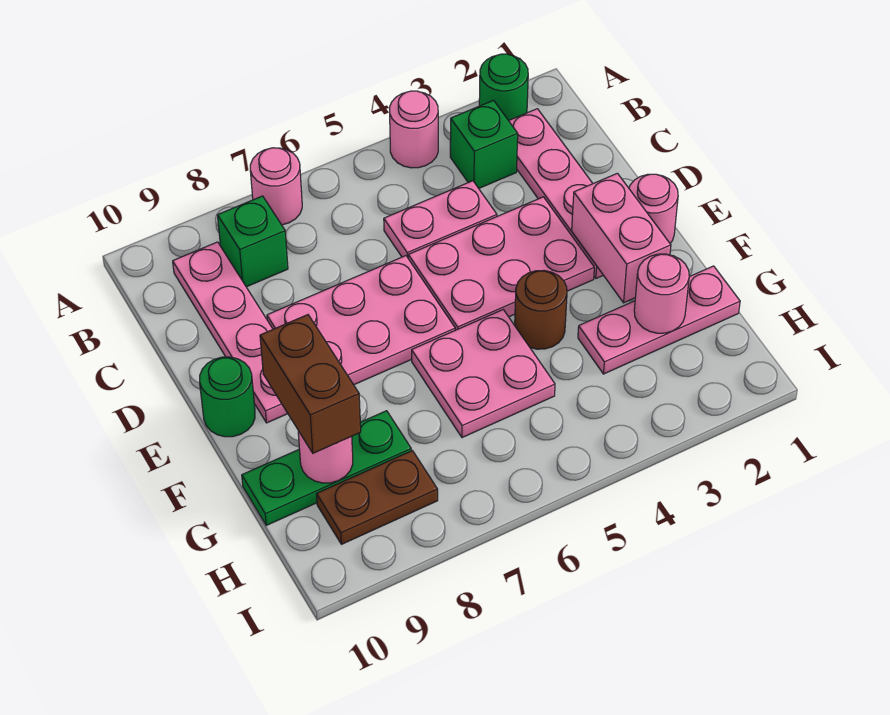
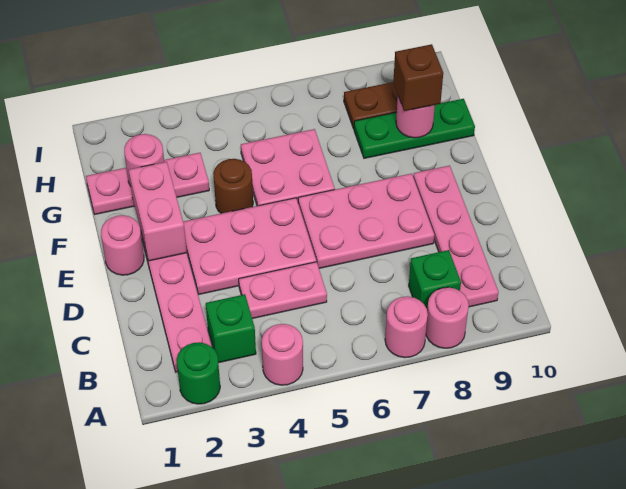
none -> pink 1x1 round brick [426,287,469,348]
green 1x1 round brick [200,357,255,437] -> none
brown 1x2 brick [260,315,361,453] -> brown 1x1 brick [393,44,443,111]

